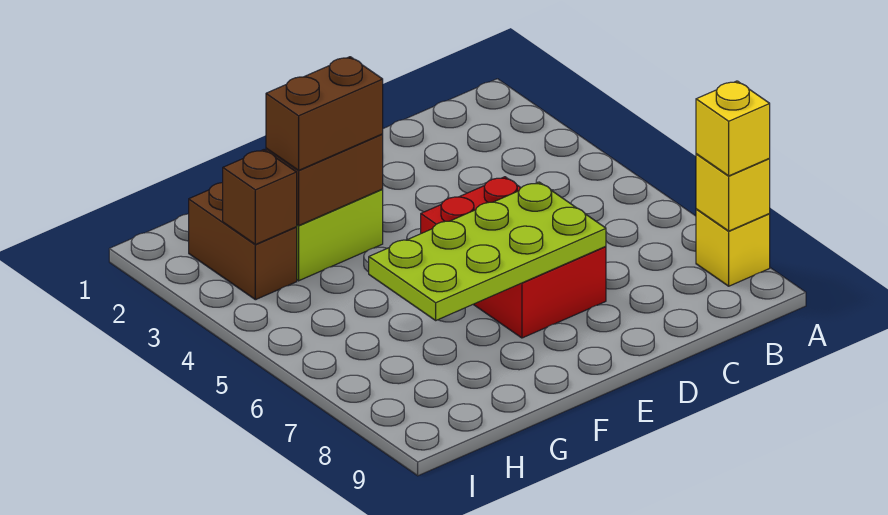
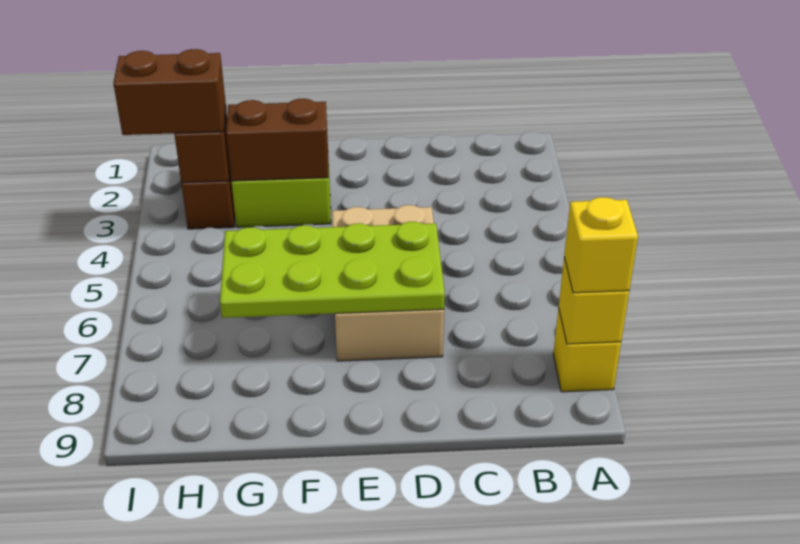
red 2x3 brick [421,177,606,338] -> tan 2x3 brick [332,205,444,361]
brown 1x2 brick [266,57,383,170] -> brown 1x2 brick moved to [113,49,226,135]

